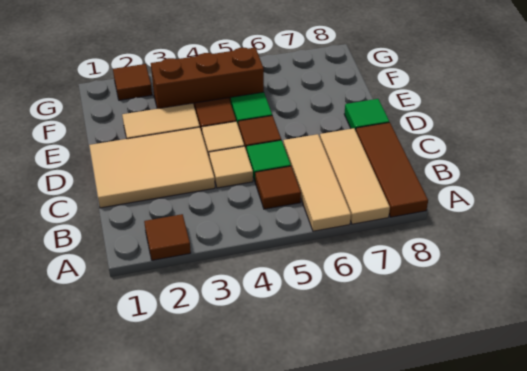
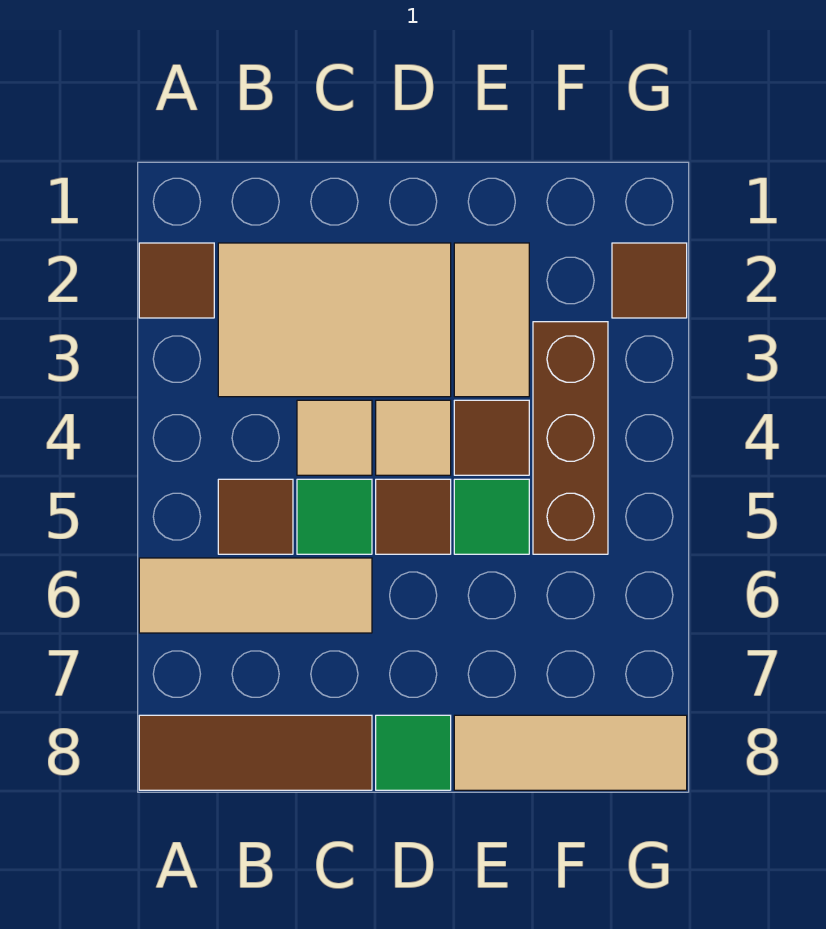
tan 1x3 tile [320,128,390,224] -> tan 1x3 tile moved to [454,715,687,790]
tan 2x3 tile [89,127,215,208] -> tan 2x3 tile turned to [218,243,451,397]

